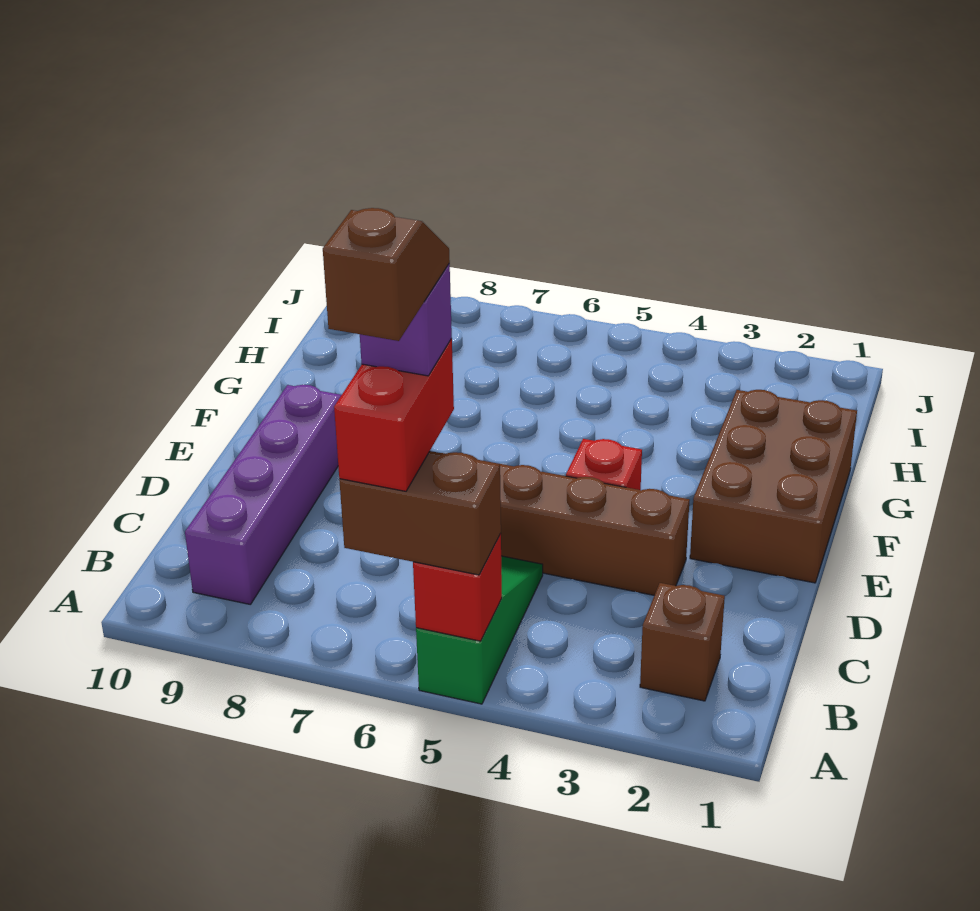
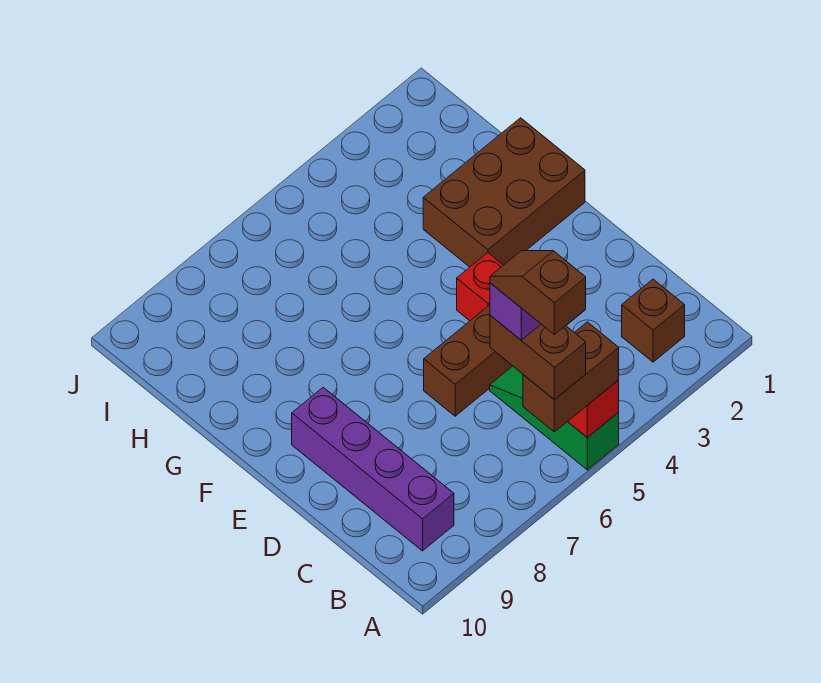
red 1x2 brick [334,338,454,491] -> brown 1x2 brick [490,315,586,400]
brown 2x3 brick [690,390,857,583] -> brown 2x3 brick turned to [423,118,585,267]

